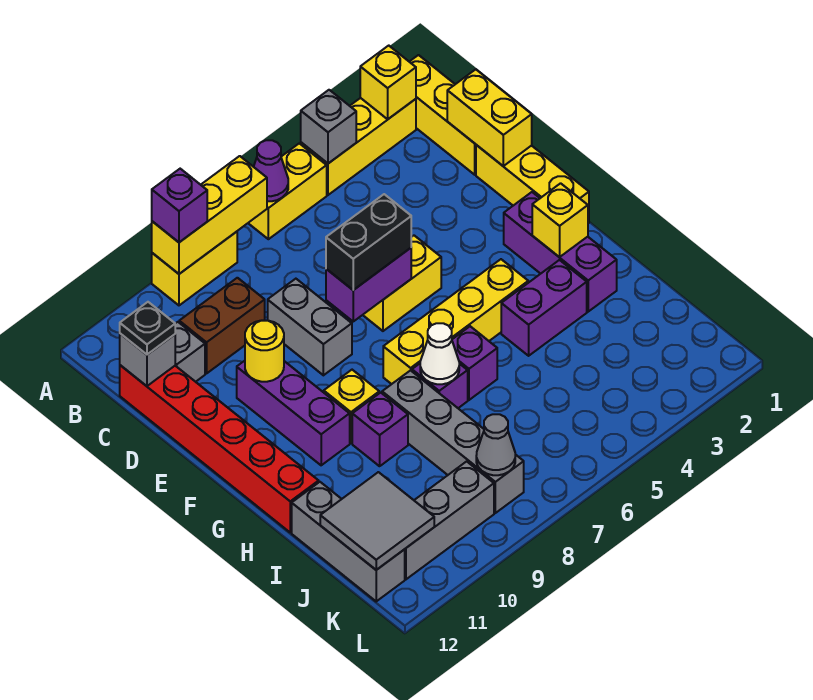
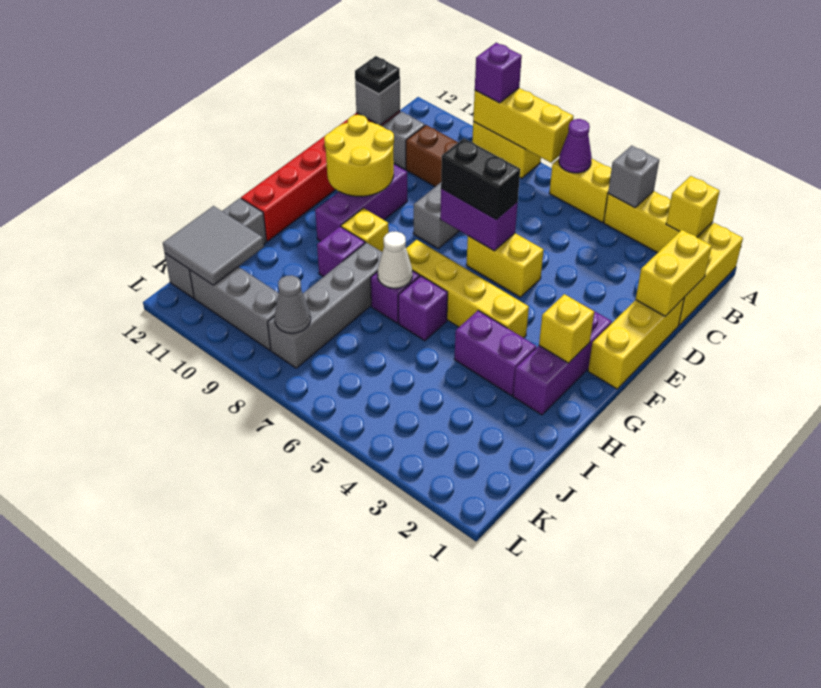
yellow 1x1 round brick [245,320,284,382] -> yellow 2x2 round brick [324,115,394,196]

